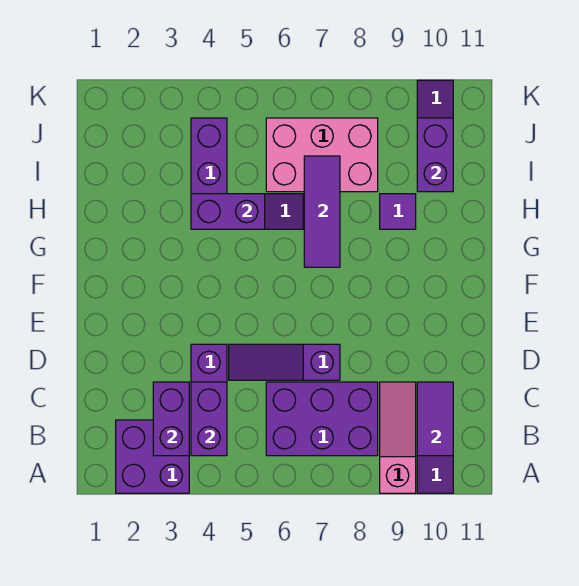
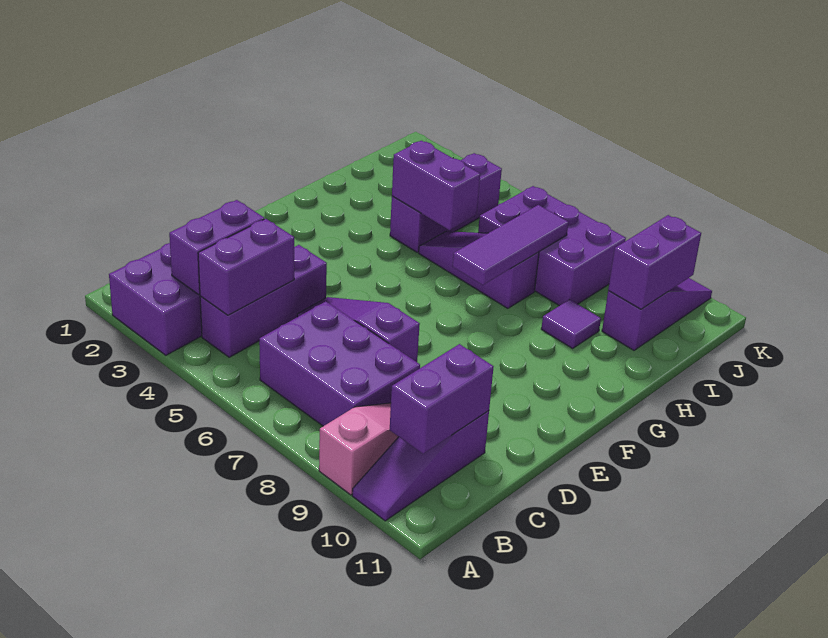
purple 1x2 tile [417,382,453,456] -> purple 1x2 brick [390,344,494,454]
pink 2x3 brick [266,118,378,192] -> purple 2x3 brick [478,186,626,306]

